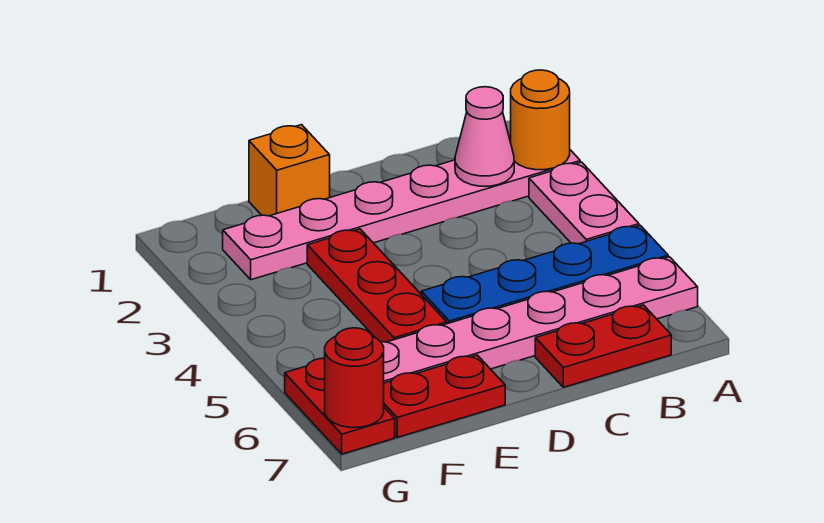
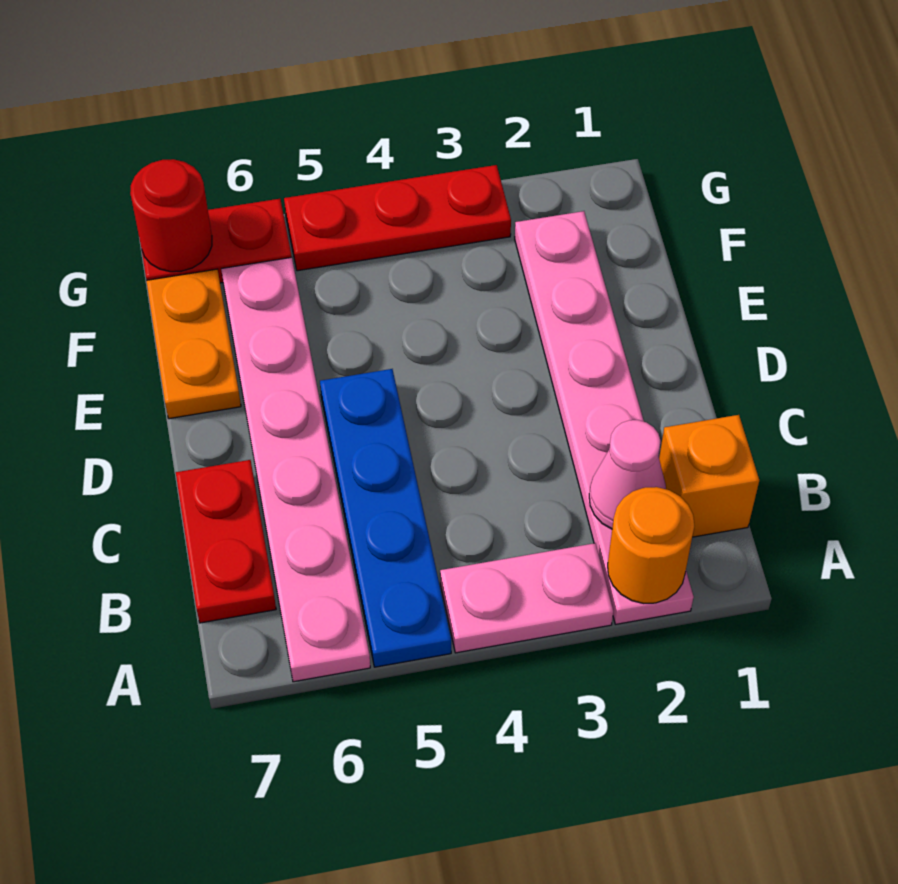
orange 1x1 brick [249,125,330,216] -> orange 1x1 brick moved to [659,415,759,537]
red 1x3 plate [307,229,447,342] -> red 1x3 plate moved to [284,165,511,271]
red 1x2 plate [384,355,505,437] -> orange 1x2 plate [146,269,241,419]

